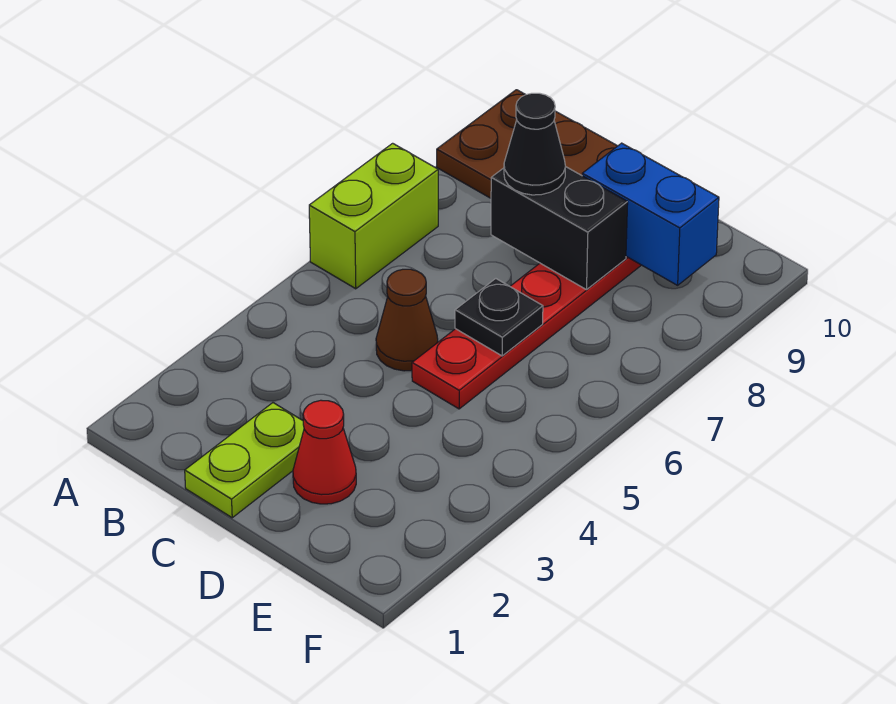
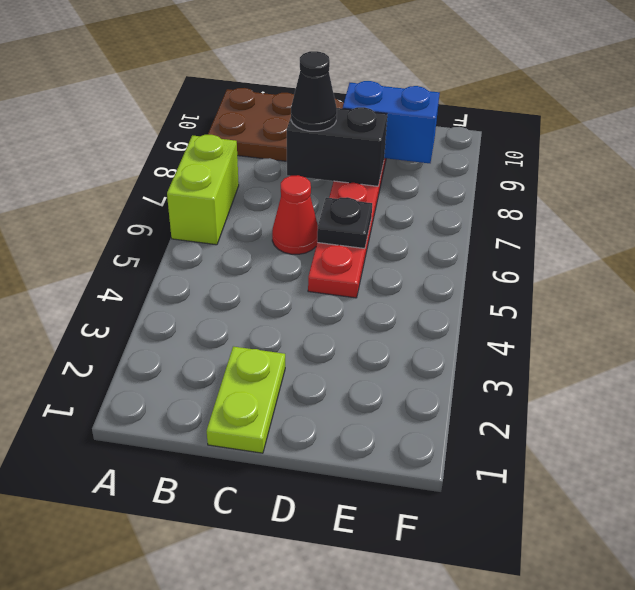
brown 1x1 cone [376,269,438,371] -> none
red 1x1 cone [293,400,356,504] -> red 1x1 cone moved to [272,175,318,254]

